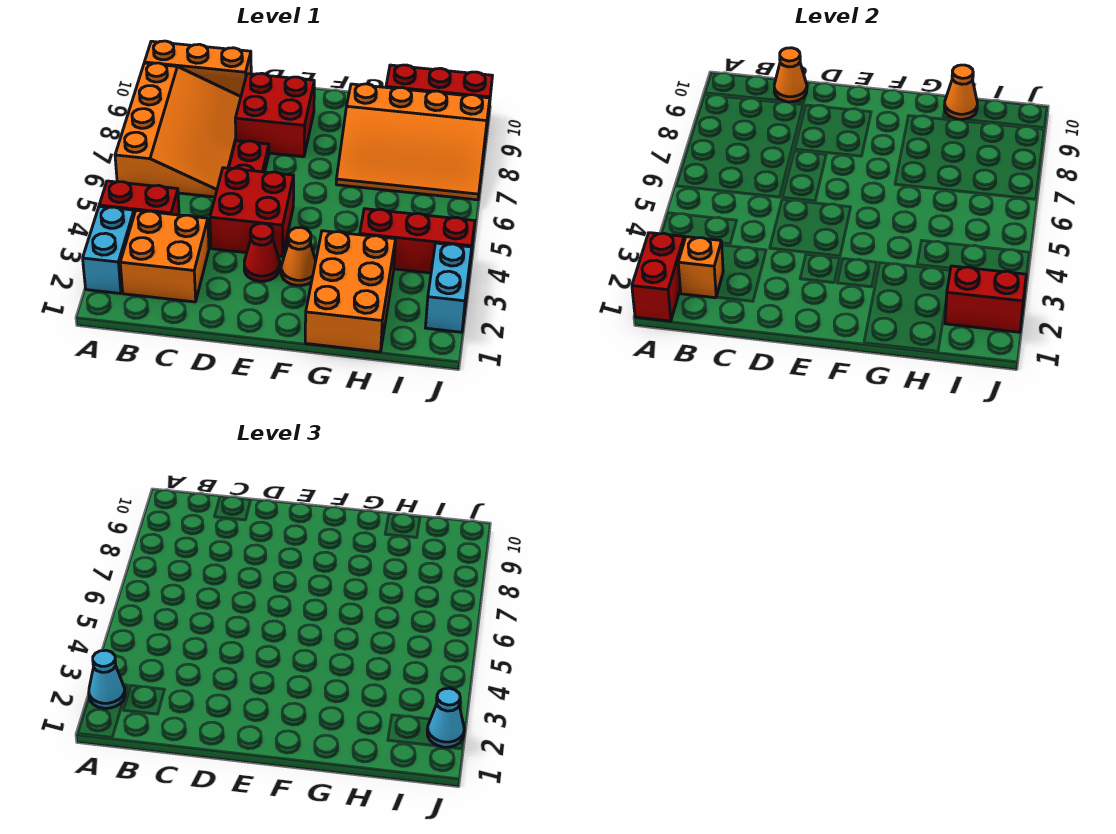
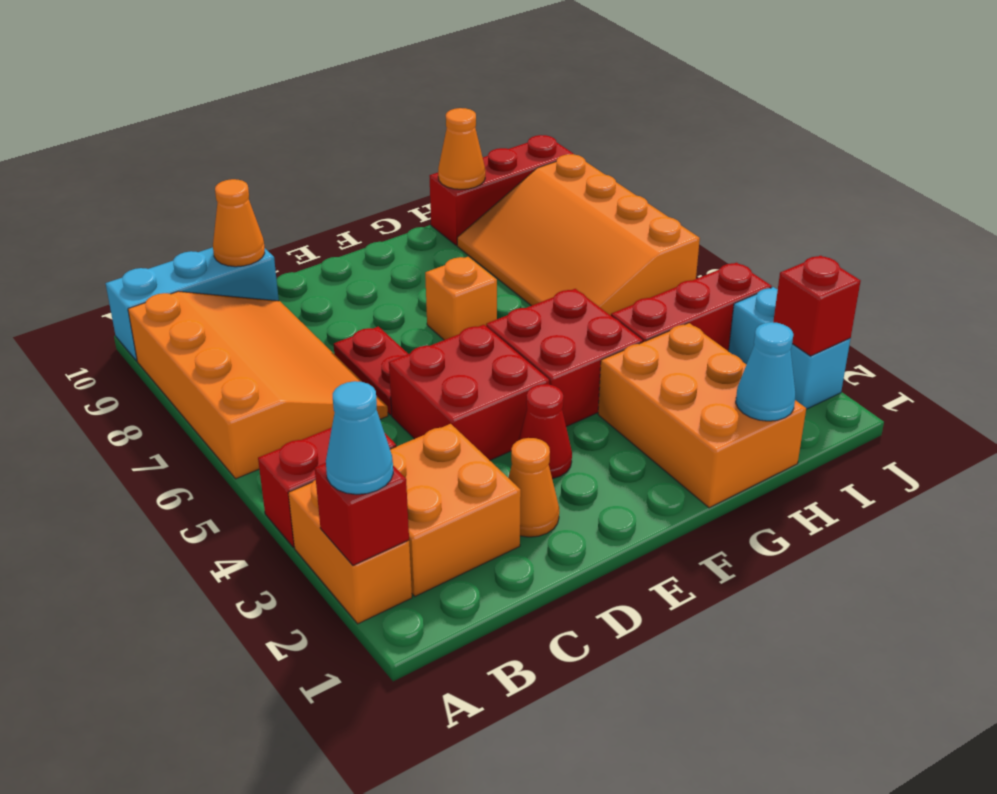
red 1x2 brick [632,233,684,321] -> red 1x1 brick [315,463,409,565]
cyan 1x2 brick [83,206,134,294] -> orange 1x2 brick [288,480,412,624]
orange 1x3 brick [144,41,251,96] -> cyan 1x3 brick [106,247,279,361]
orange 1x1 brick [678,237,723,298] -> orange 1x1 brick moved to [425,257,497,340]
red 2x2 brick [235,73,314,157] -> red 2x2 brick moved to [486,289,643,427]
orange 1x1 cone [281,227,316,285] -> orange 1x1 cone moved to [508,438,559,537]
orange 3x4 slope [336,84,490,200] -> orange 3x4 slope turned to [457,154,700,316]
red 1x2 brick [945,266,1026,332] -> red 1x1 brick [773,256,861,356]
cyan 1x1 cone [427,688,464,747] -> cyan 1x1 cone moved to [736,322,795,421]

